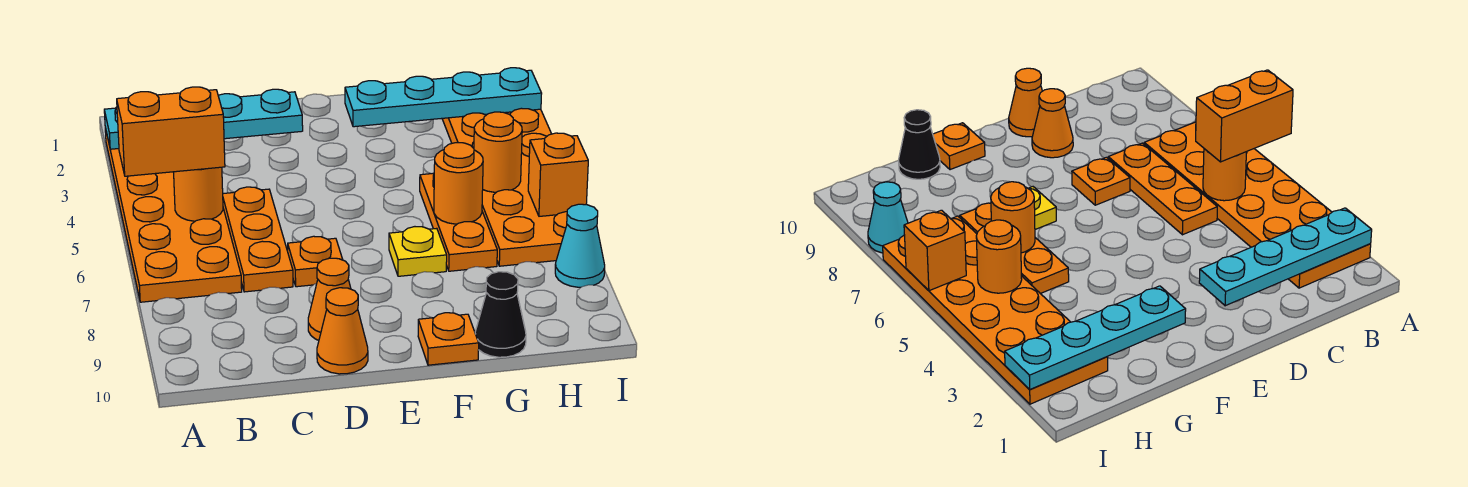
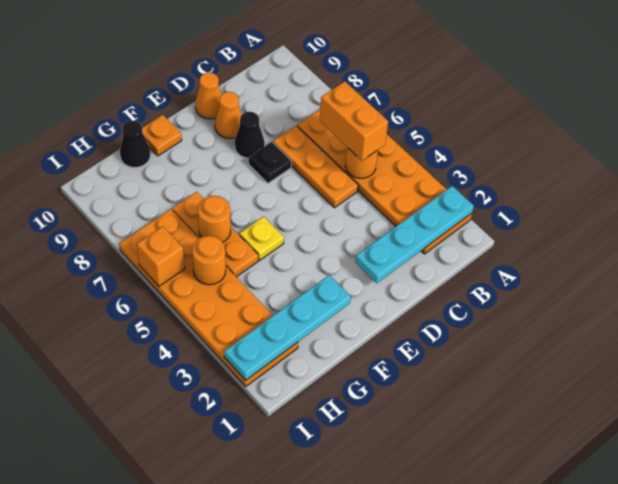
orange 1x2 brick [117,87,225,176] -> orange 1x2 brick turned to [320,81,388,161]
orange 1x1 plate [288,236,343,287] -> black 1x1 plate [249,142,292,183]
none -> black 1x1 cone [235,112,265,158]
yellow 1x1 plate [389,227,447,276] -> yellow 1x1 plate moved to [239,217,284,260]
cyan 1x1 cone [555,204,605,287] -> none

